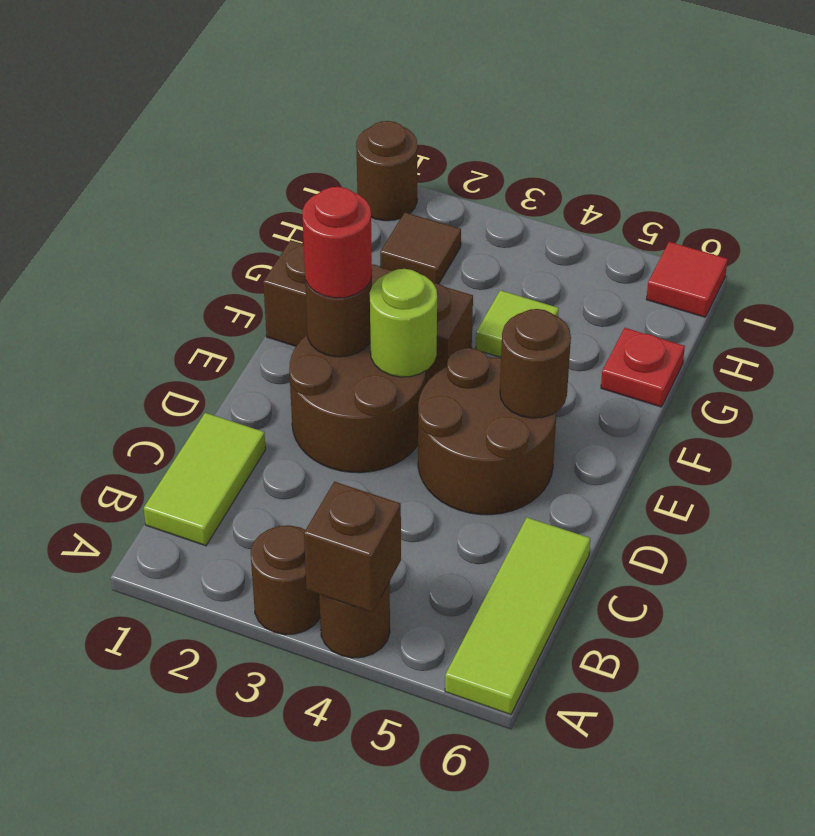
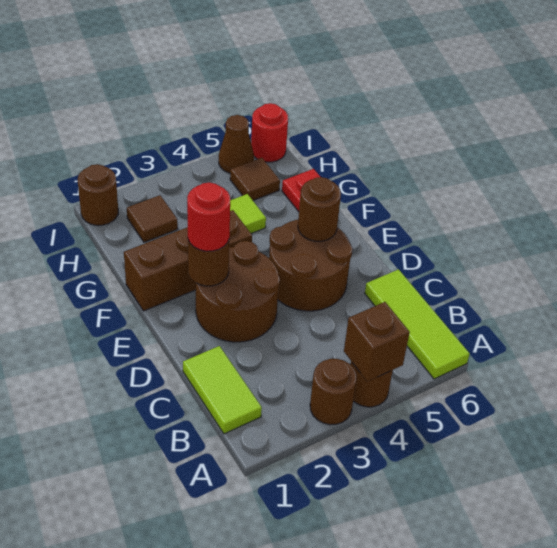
lime 1x1 round brick [370,269,437,377] -> none
none -> brown 1x1 tile [230,158,280,200]
none -> brown 1x1 cone [219,115,254,173]
red 1x1 tile [646,242,728,317] -> red 1x1 round brick [251,103,288,162]

